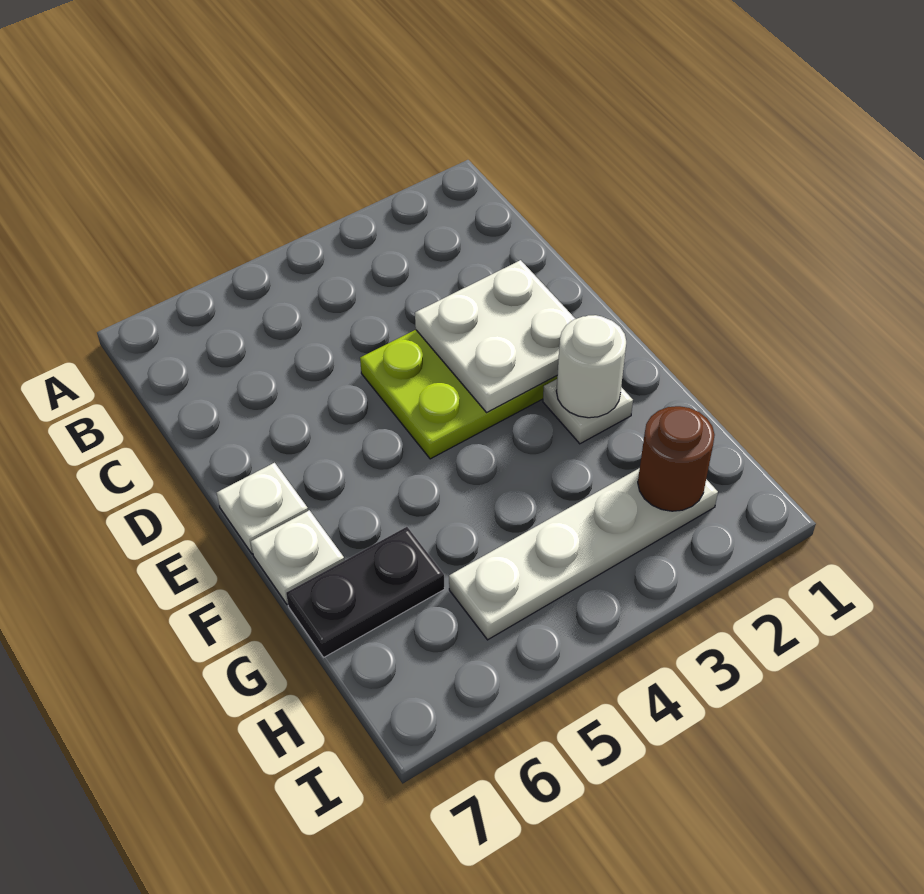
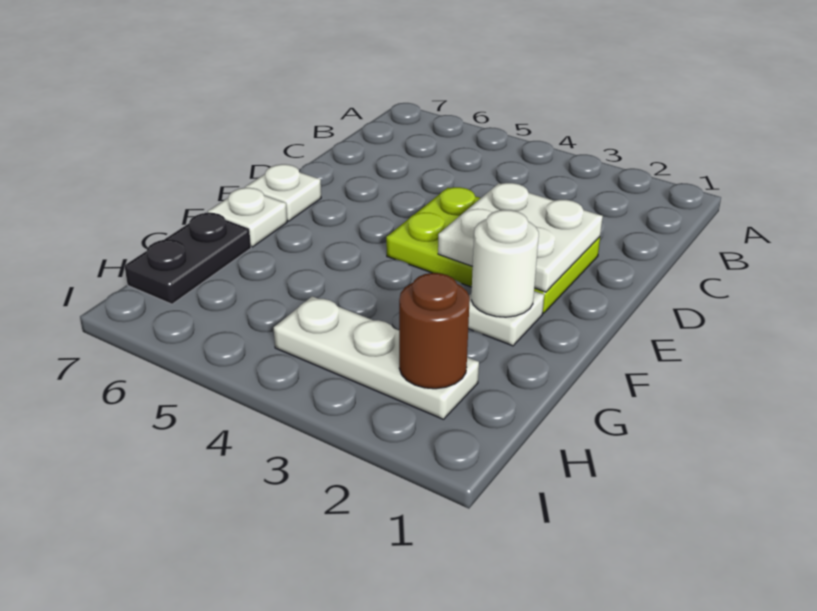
black 1x2 plate [286,527,445,657] -> black 1x2 plate turned to [125,213,251,304]
white 1x4 plate [449,468,718,640] -> white 1x3 plate [274,296,479,419]

